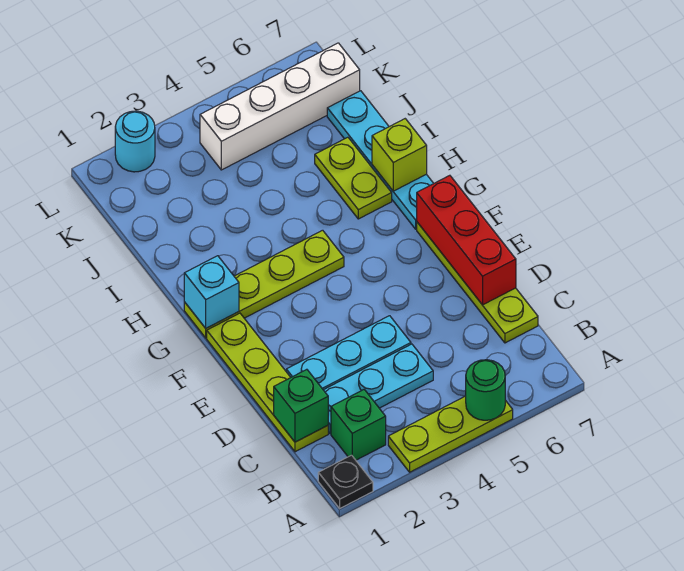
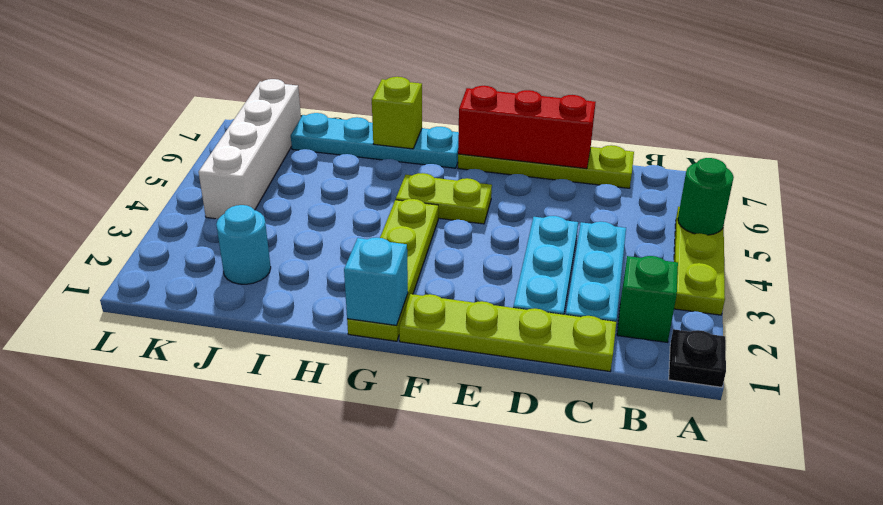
green 1x1 brick [274,369,328,442] -> none
lime 1x2 plate [315,137,392,219] -> lime 1x2 plate moved to [396,173,492,224]
cyan 1x1 round brick [115,111,155,172] -> cyan 1x1 round brick moved to [216,205,271,284]

